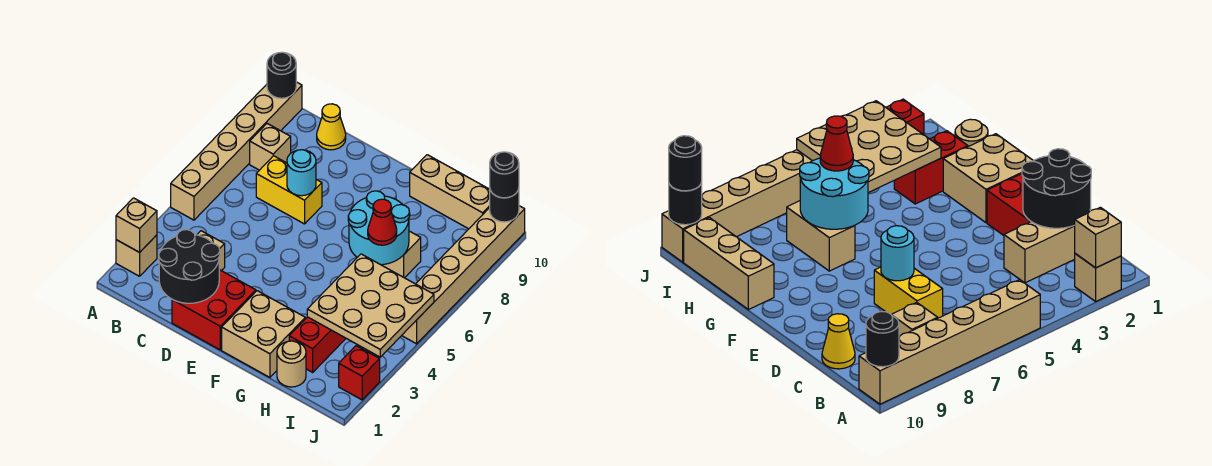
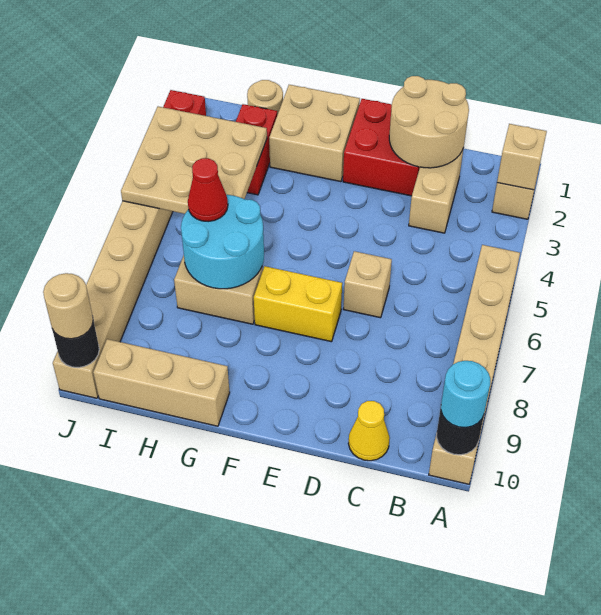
tan 1x1 brick [250,124,291,170] -> tan 1x1 brick moved to [344,251,392,318]
black 2x2 round brick [159,230,220,303] -> tan 2x2 round brick [389,76,469,168]
yellow 1x2 brick [256,156,322,224] -> yellow 1x2 brick moved to [254,266,342,342]
cyan 1x1 round brick [287,150,316,196] -> cyan 1x1 round brick moved to [441,361,490,428]
black 1x1 round brick [490,152,519,198] -> tan 1x1 round brick [43,273,93,339]

